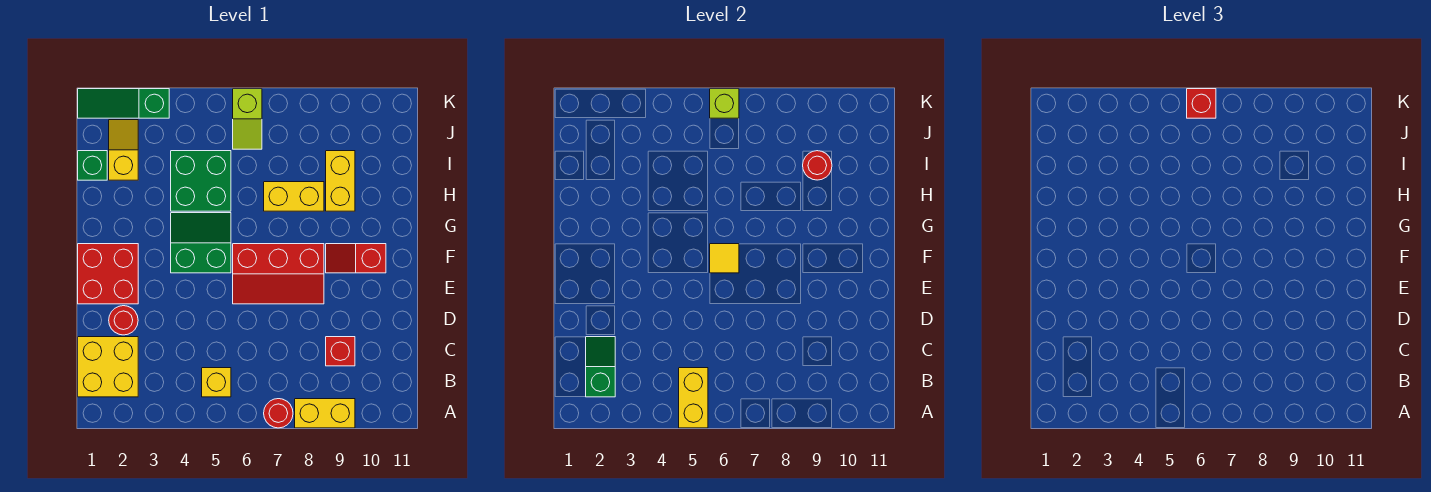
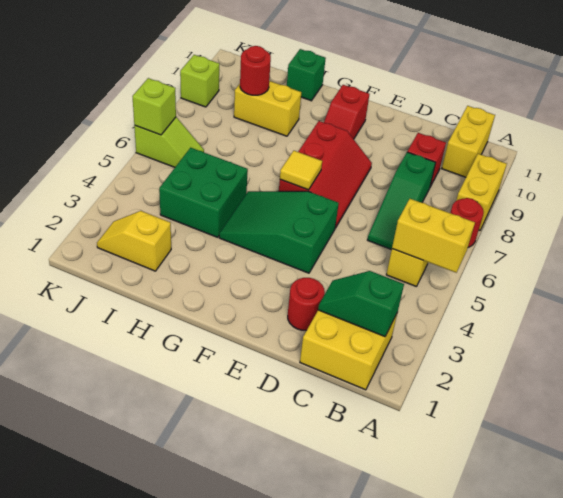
red 2x2 brick [78,244,138,304] -> none
green 2x2 slope [171,213,231,273] -> green 2x3 slope [219,191,339,273]
yellow 1x2 brick [264,182,324,211] -> yellow 1x2 brick moved to [442,106,495,177]
green 1x1 brick [78,151,107,180] -> green 1x1 brick moved to [287,49,326,101]
green 1x3 slope [78,89,169,118] -> green 1x3 slope moved to [368,152,436,250]
red 1x1 brick [1187,89,1216,118] -> none
none -> lime 1x1 brick [180,55,219,107]

